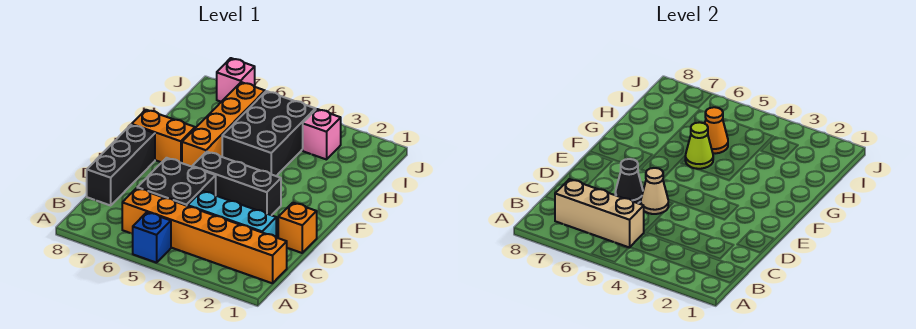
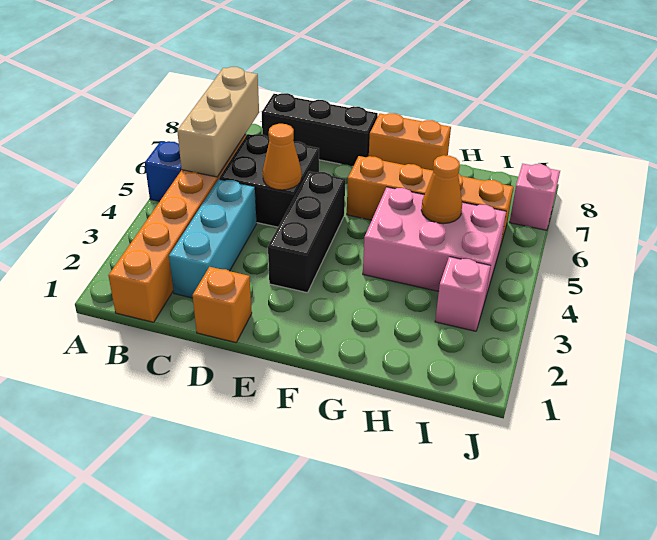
tan 1x1 cone [641,168,668,214] -> orange 1x1 cone [263,124,302,190]
black 1x1 cone [615,159,643,203] -> none
orange 1x2 brick [132,110,195,163] -> orange 1x2 brick turned to [369,113,451,170]
black 2x3 brick [222,91,316,176] -> pink 2x3 brick [363,187,506,299]
lime 1x1 cone [685,122,713,169] -> none

